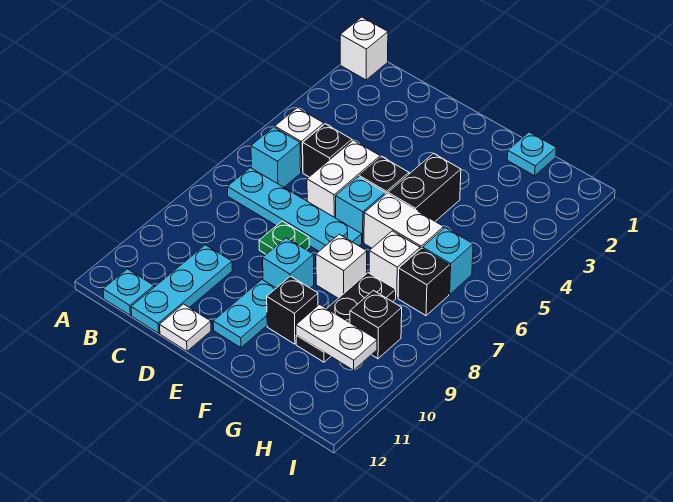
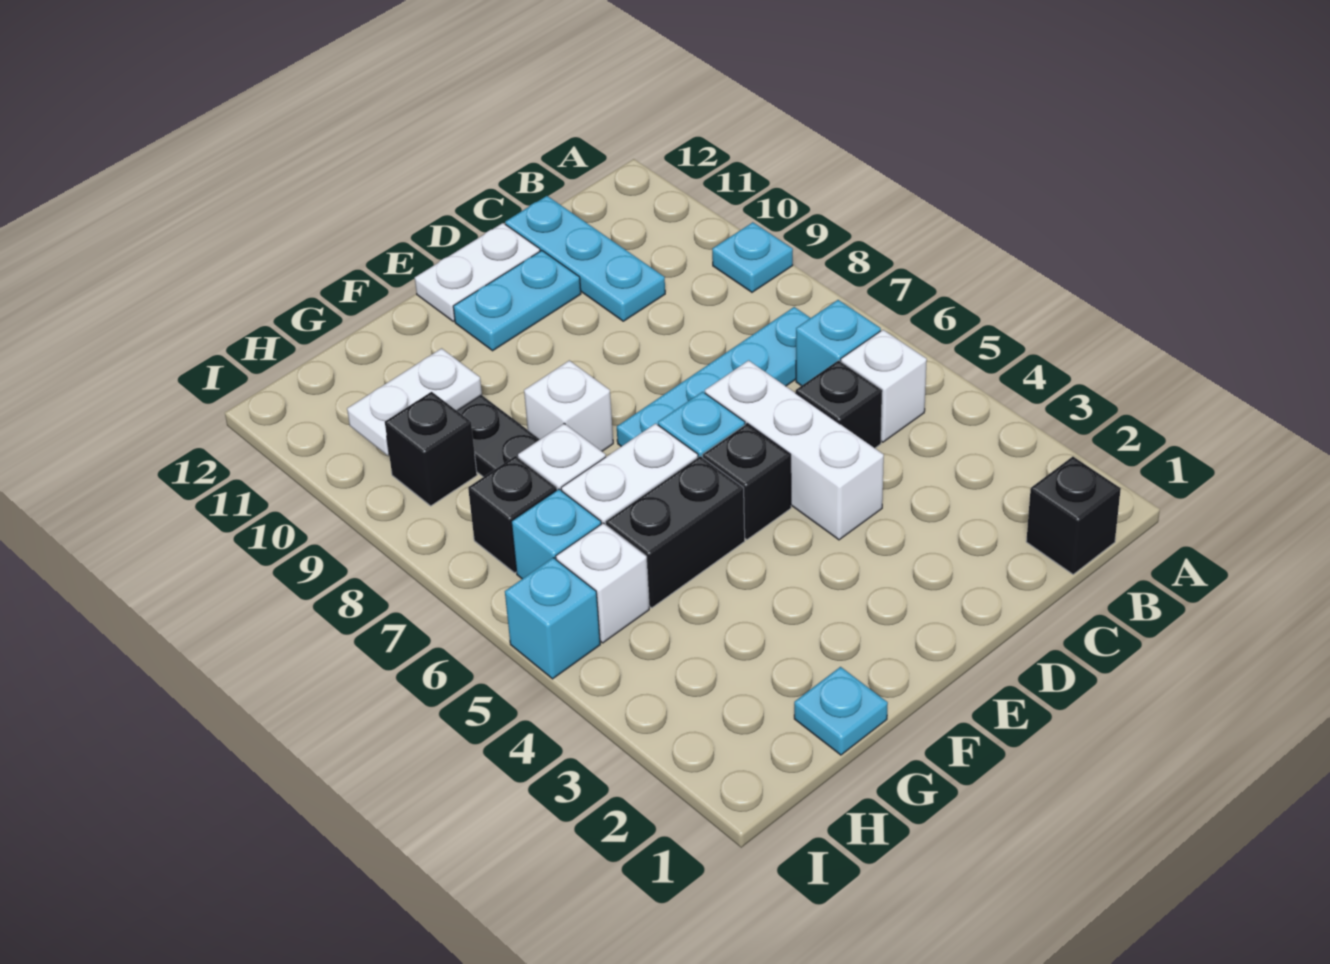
white 1x1 brick [340,17,388,80] -> white 1x1 brick moved to [556,523,649,643]
cyan 1x1 plate [103,269,154,315] -> cyan 1x1 plate moved to [712,222,793,292]
white 1x2 brick [307,140,380,218] -> white 1x3 brick [705,360,884,540]
green 1x1 plate [259,221,309,254] -> none
white 1x1 plate [160,304,211,351] -> white 1x2 plate [415,223,540,321]
cyan 1x1 brick [263,238,314,288] -> cyan 1x1 brick moved to [505,558,600,679]
cyan 1x2 plate [213,280,276,348] -> cyan 1x2 plate turned to [453,251,581,351]
black 1x2 brick [388,153,461,221] -> black 1x2 brick turned to [606,456,745,608]
black 1x1 brick [267,276,318,344] -> black 1x1 brick moved to [1026,457,1121,574]

